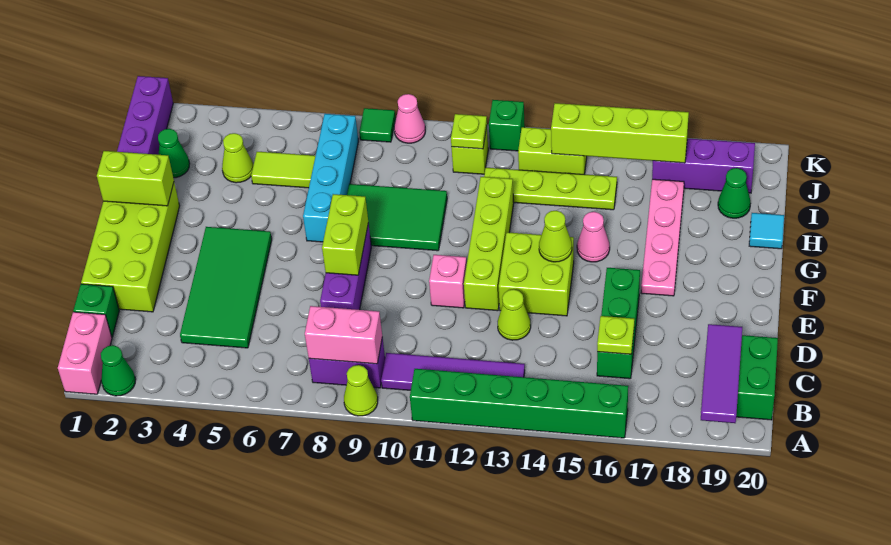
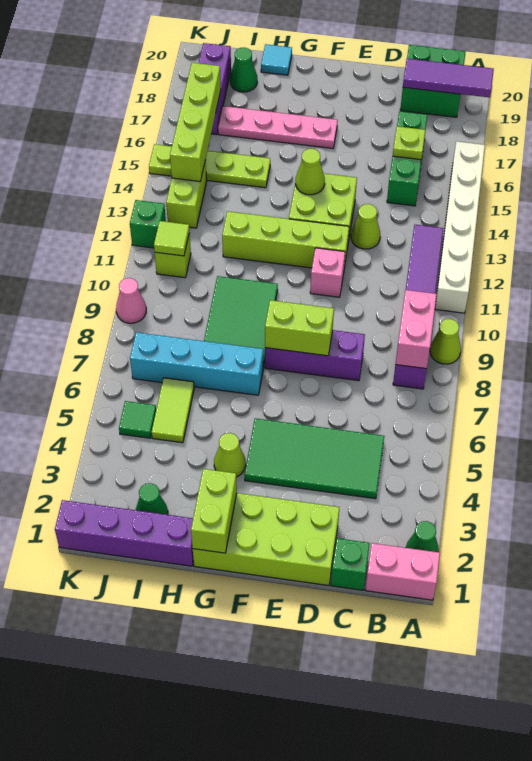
green 1x6 brick [410,369,628,438] -> white 1x6 brick [435,141,485,313]
green 1x3 brick [597,268,640,379] -> green 1x3 brick turned to [387,111,427,206]
pink 1x1 cone [577,212,610,262] -> none
lime 1x1 cone [222,133,253,183] -> lime 1x1 cone moved to [214,433,246,477]
lime 1x4 plate [484,168,617,210] -> lime 1x4 plate turned to [149,144,270,188]
lime 1x1 plate [451,114,487,149] -> lime 1x1 tile [154,221,189,256]
green 1x1 tile [359,108,395,142] -> green 1x1 tile moved to [119,401,156,438]

